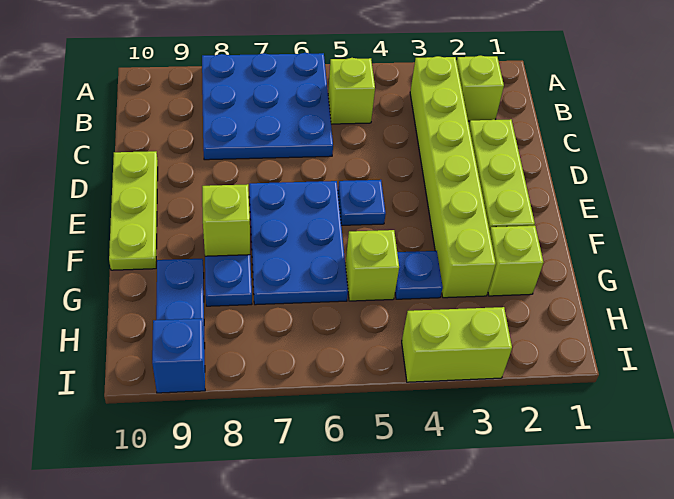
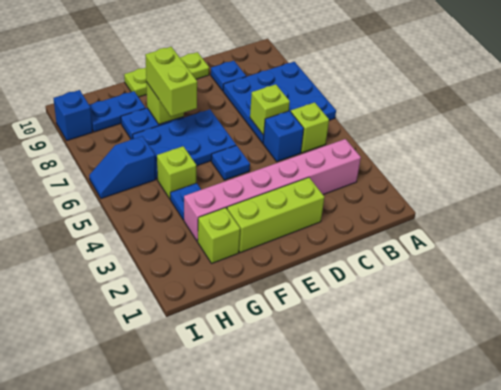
lime 1x1 brick [457,56,504,121] -> lime 1x1 brick moved to [250,84,290,135]
lime 1x6 brick [410,56,496,298] -> pink 1x6 brick [184,139,361,241]
none -> blue 1x1 brick [263,111,304,162]
none -> blue 1x1 plate [211,61,246,91]
none -> blue 1x2 slope [89,136,156,199]
lime 1x2 brick [402,307,512,382] -> lime 1x2 brick moved to [145,47,197,116]

